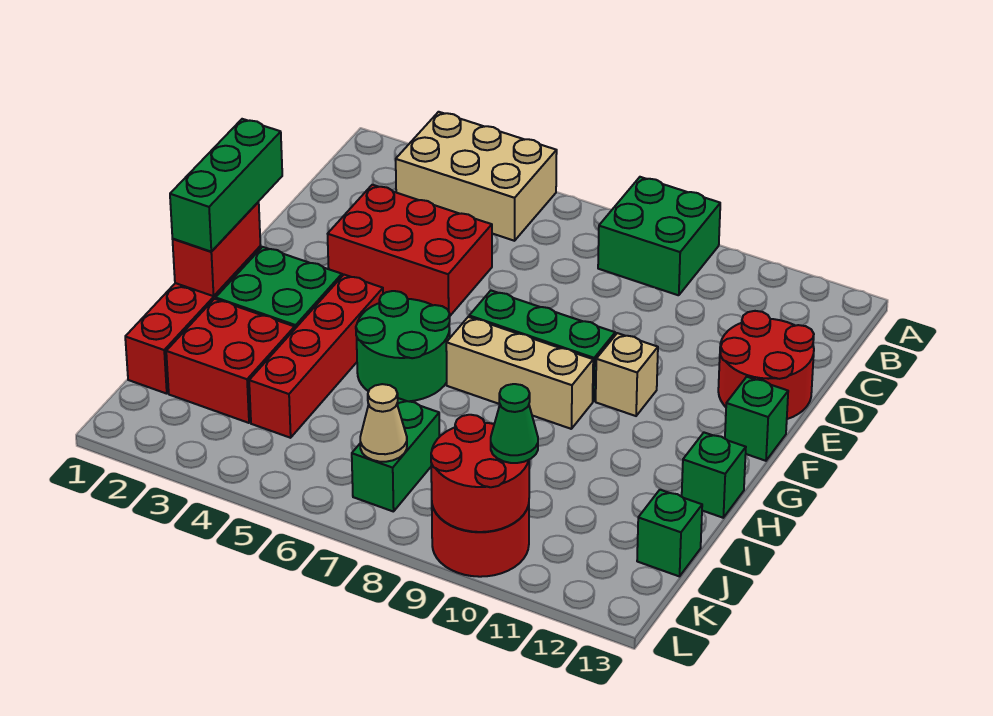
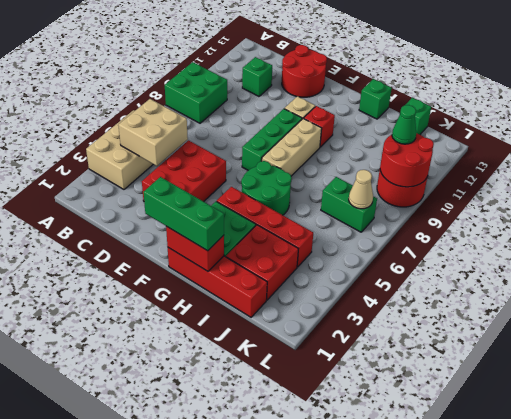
none -> tan 2x2 brick [118,99,188,166]
green 1x1 brick [725,377,788,461] -> green 1x1 brick moved to [242,57,272,96]
none -> red 1x1 brick [304,106,335,147]

